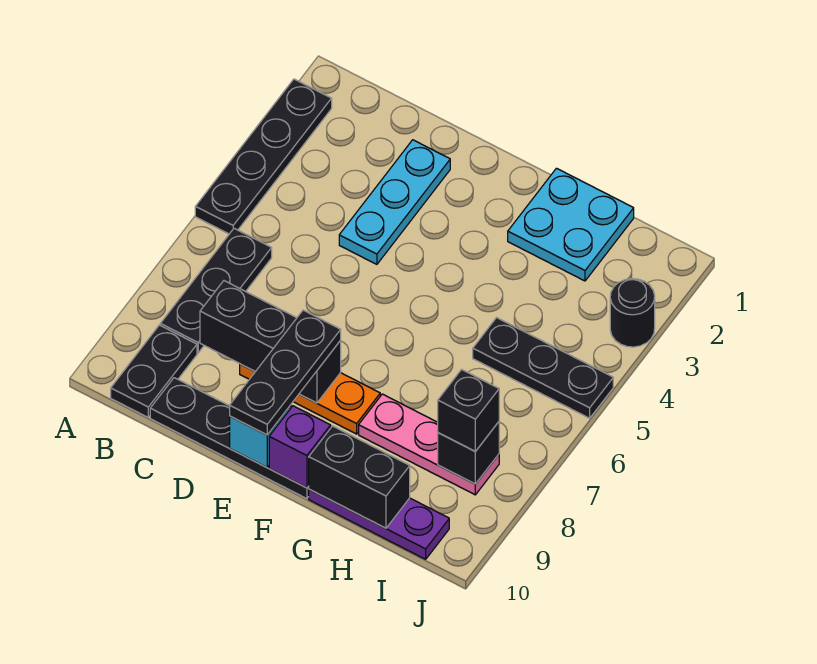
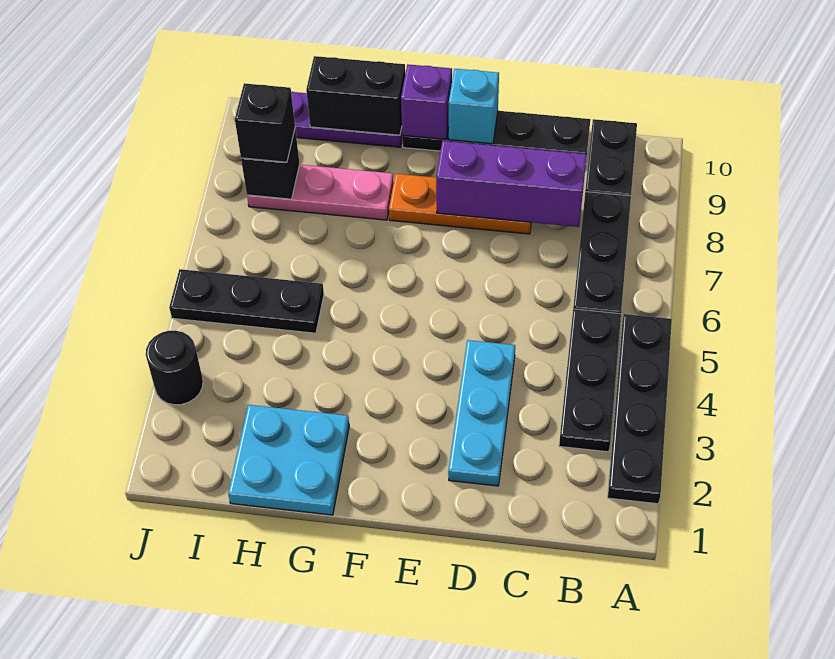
black 1x3 brick [200,281,341,403] -> purple 1x3 brick [436,141,587,227]
black 1x3 plate [230,310,341,435] -> black 1x3 plate moved to [559,309,621,452]

